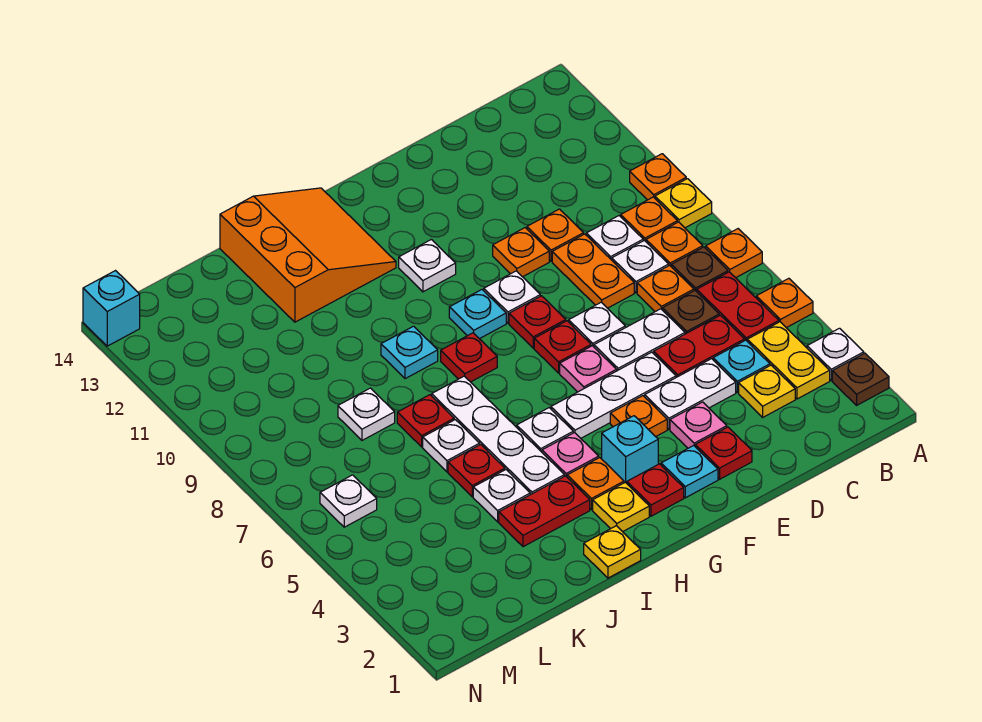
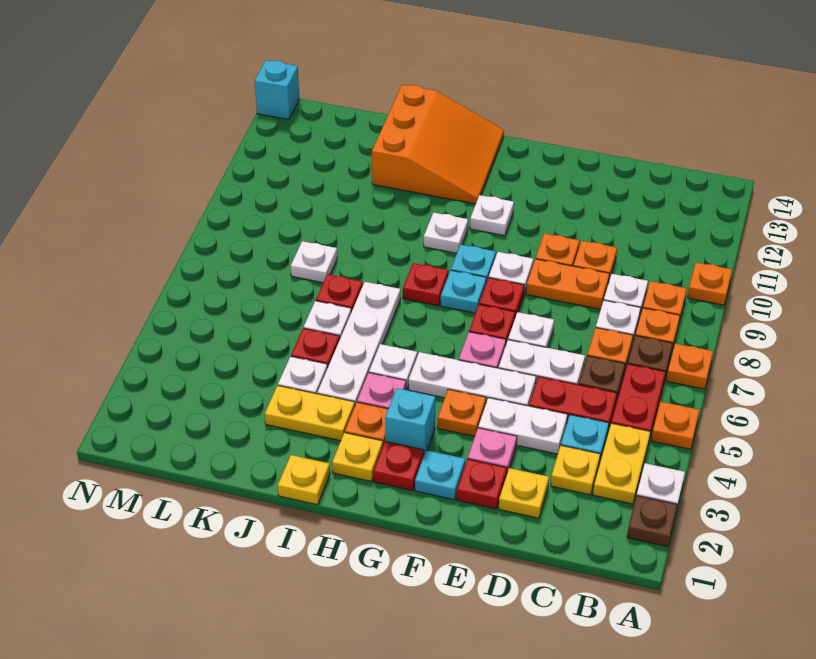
yellow 1x1 plate [655,179,712,228] -> yellow 1x1 plate moved to [499,468,549,518]
orange 1x2 plate [552,234,634,308] -> orange 1x2 plate turned to [526,259,610,309]
red 1x2 plate [499,476,590,547] -> yellow 1x2 plate [265,385,355,441]
cyan 1x1 plate [381,326,438,379] -> cyan 1x1 plate moved to [441,270,486,313]
white 1x1 plate [320,475,377,527] -> white 1x1 plate moved to [424,213,468,253]

